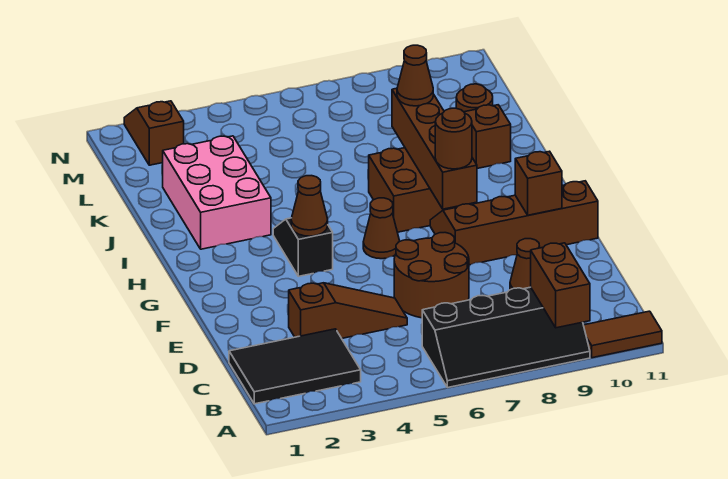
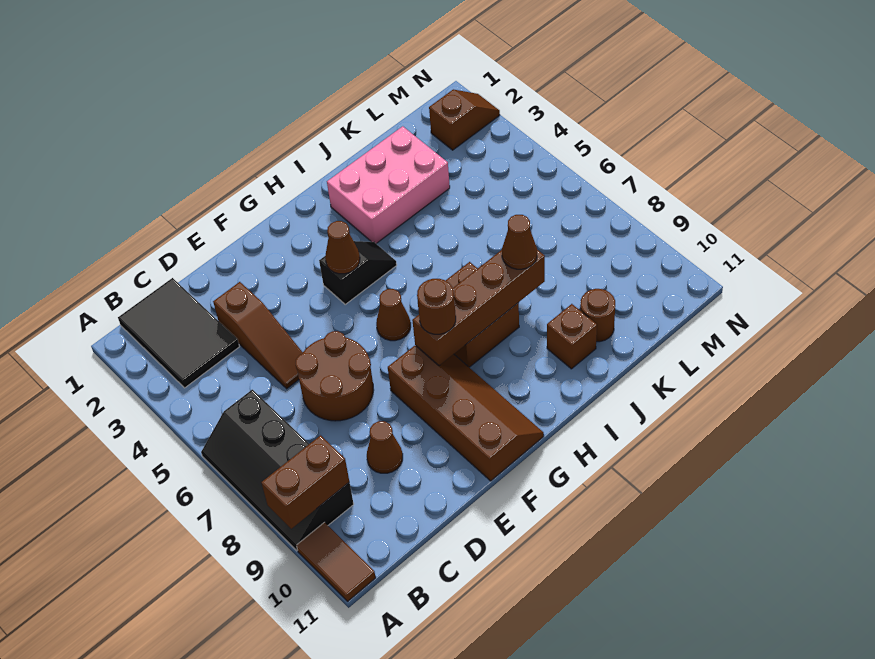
brown 1x1 brick [515,151,562,215] -> none

